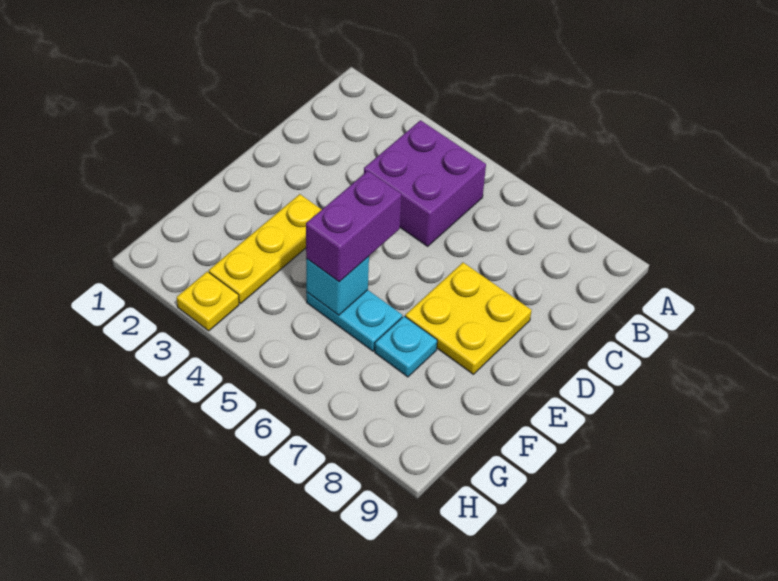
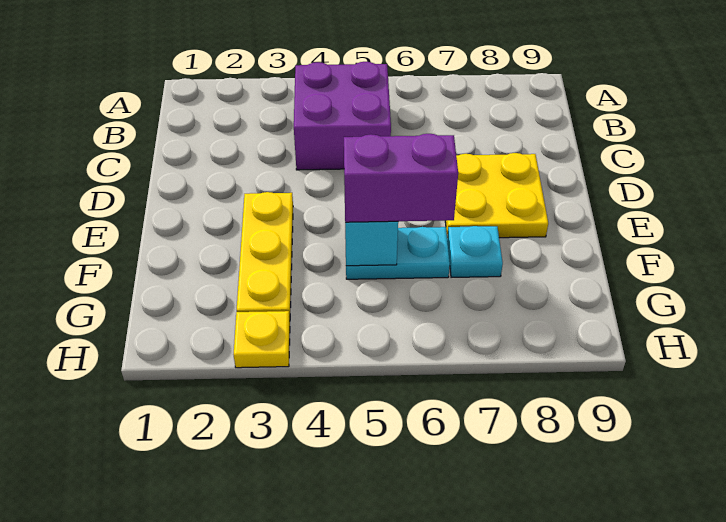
purple 1x2 brick [306,171,402,282] -> purple 1x2 brick turned to [344,134,458,222]

